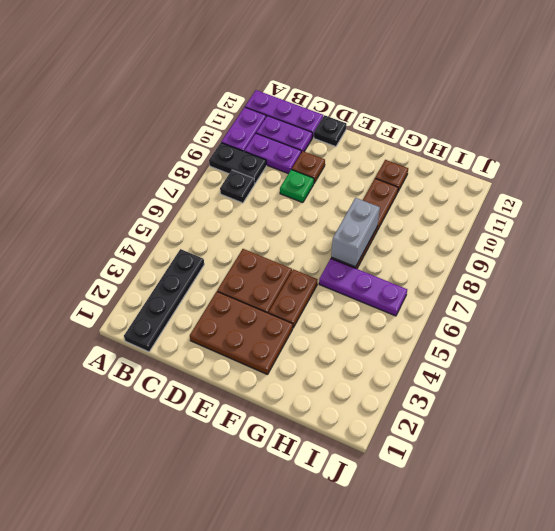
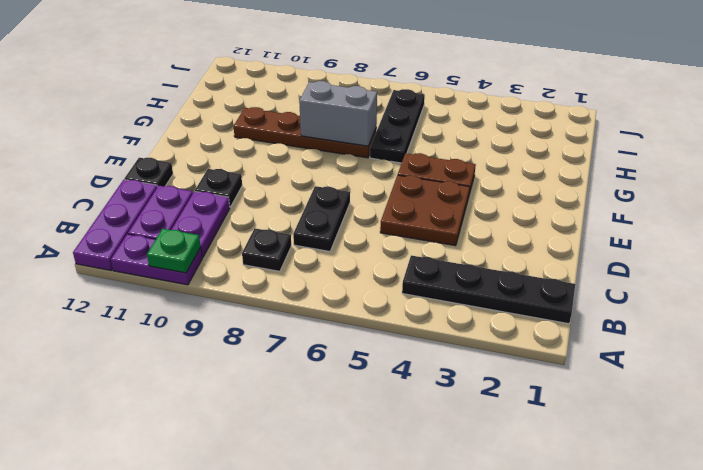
black 1x2 plate [209,143,266,183] -> black 1x2 plate moved to [293,186,350,251]
brown 2x3 plate [190,292,293,375] -> none
green 1x1 plate [280,169,314,203] -> green 1x1 plate moved to [147,229,201,273]
brown 1x1 plate [292,151,325,183] -> black 1x1 plate [195,169,242,207]
purple 1x3 plate [319,259,407,316] -> black 1x3 plate [370,89,425,163]
brown 1x1 plate [375,160,408,191] -> none

